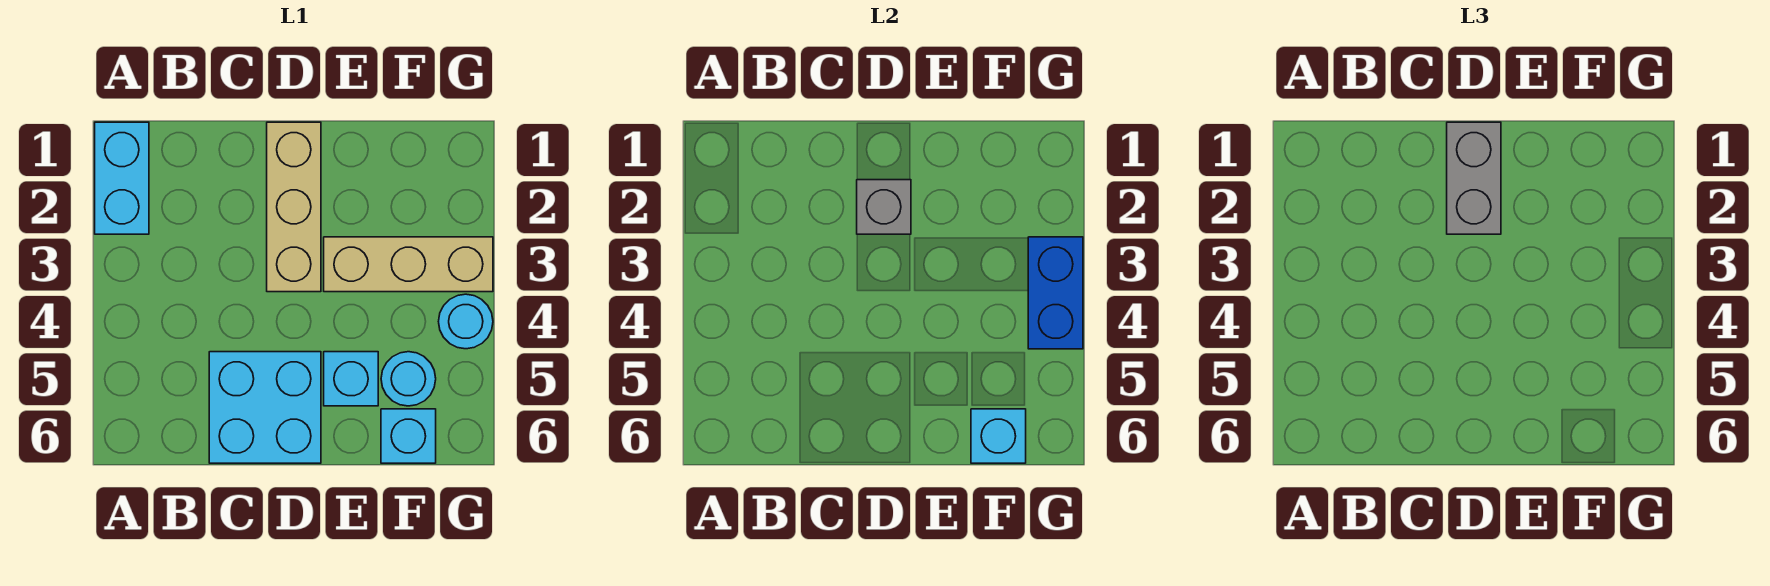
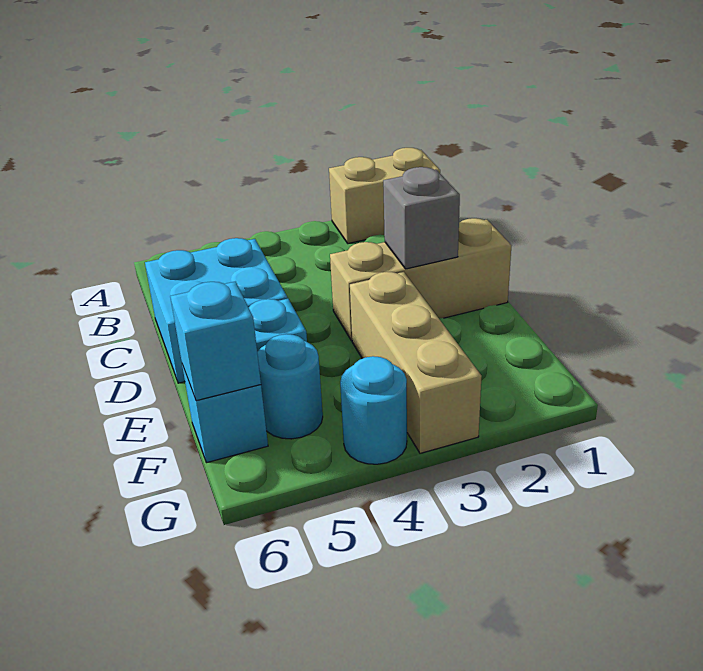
cyan 1x2 brick [95,122,149,234] -> tan 1x2 brick [329,148,440,244]
grey 1x2 brick [1447,122,1501,234] -> none
blue 1x2 brick [1028,237,1083,349] -> none

